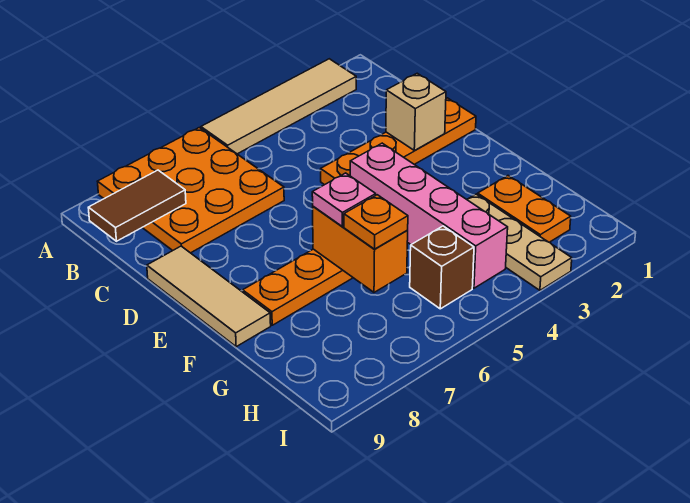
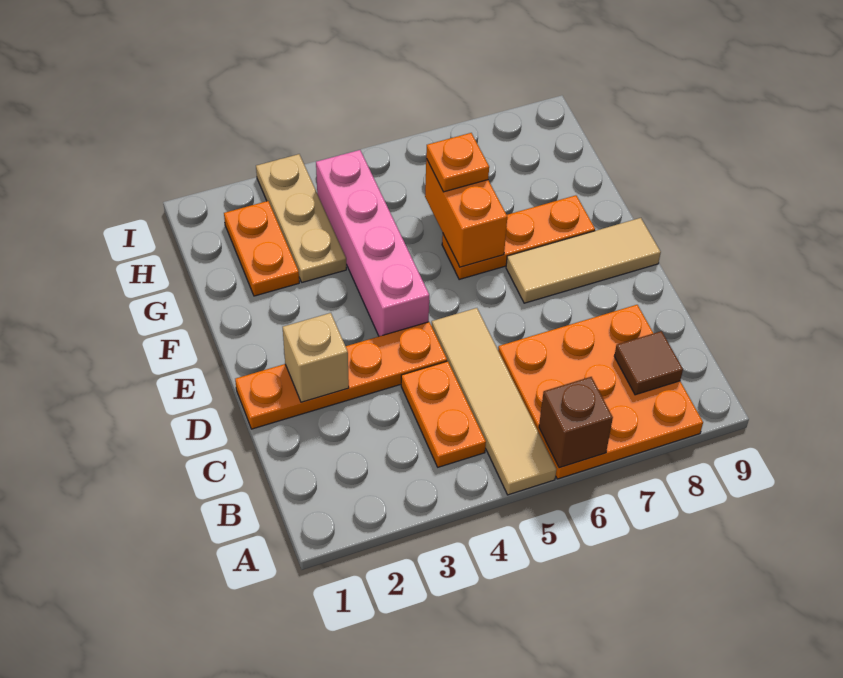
tan 1x4 tile [201,59,356,154] -> tan 1x4 tile turned to [432,308,556,495]
none -> orange 1x2 plate [401,361,486,467]
brown 1x2 tile [88,170,186,241] -> brown 1x1 tile [614,331,683,395]
tan 1x3 tile [147,246,271,347] -> tan 1x3 tile turned to [506,218,661,303]
pink 1x1 plate [312,173,376,227] -> none
brown 1x1 brick [410,226,474,309] -> brown 1x1 brick moved to [539,377,613,468]

